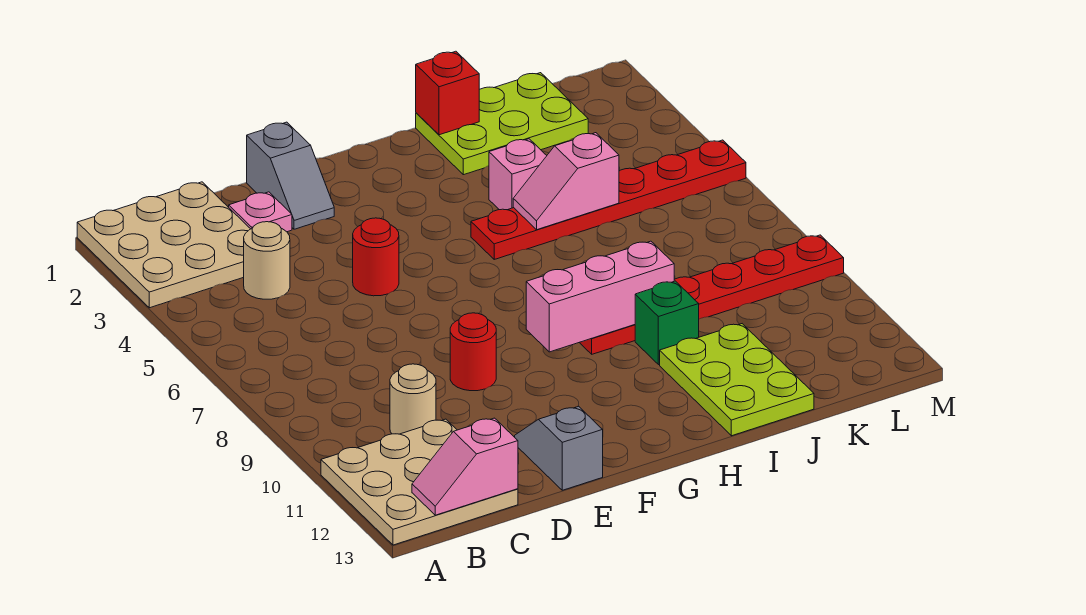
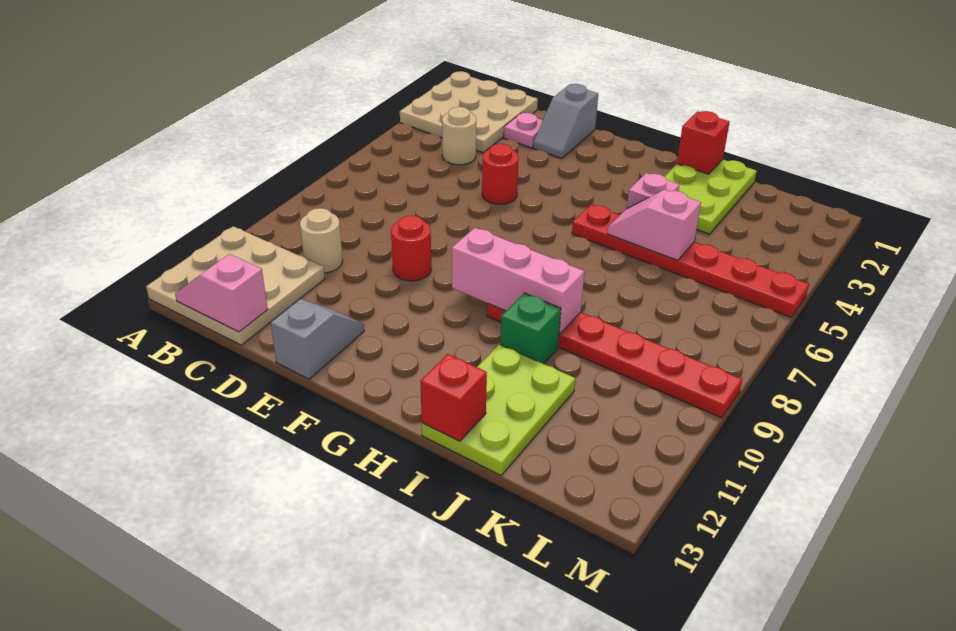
lime 2x3 plate [416,73,588,175] -> lime 2x3 plate turned to [665,160,757,234]
none -> red 1x1 brick [420,354,487,441]

